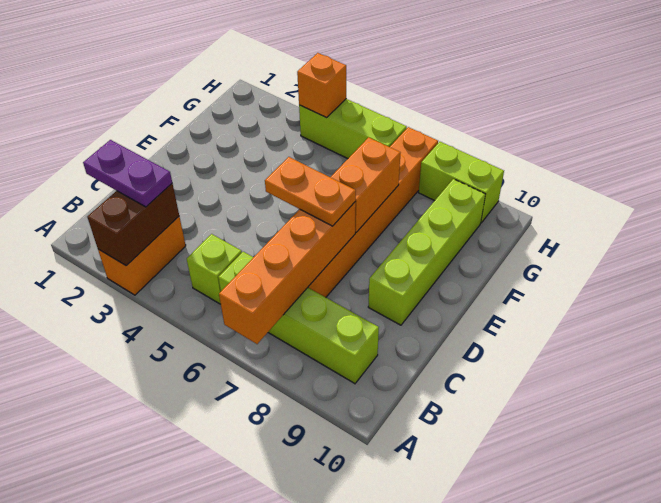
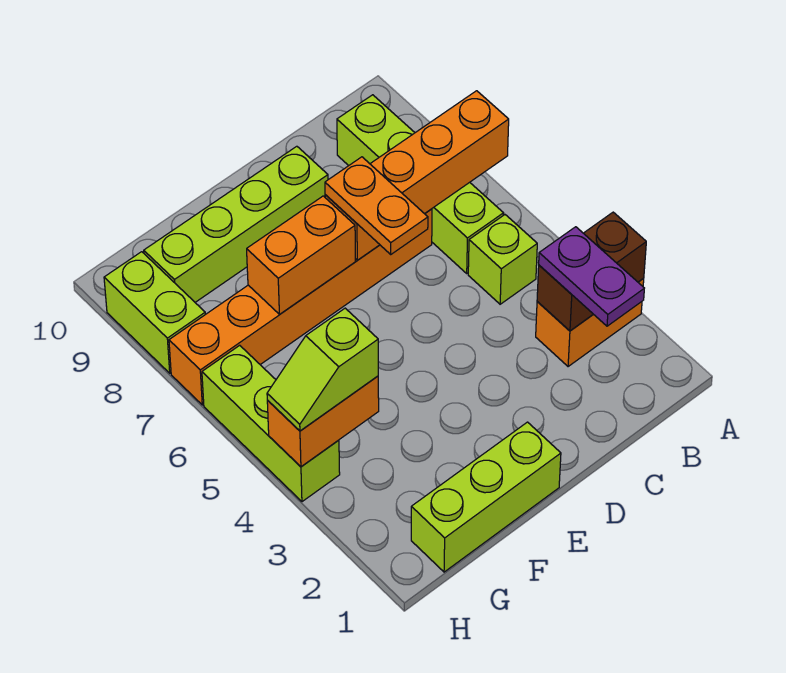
none -> lime 1x3 brick [411,422,561,572]
none -> lime 1x2 slope [267,308,378,431]
orange 1x1 brick [297,53,346,118] -> orange 1x2 brick [267,376,379,467]

